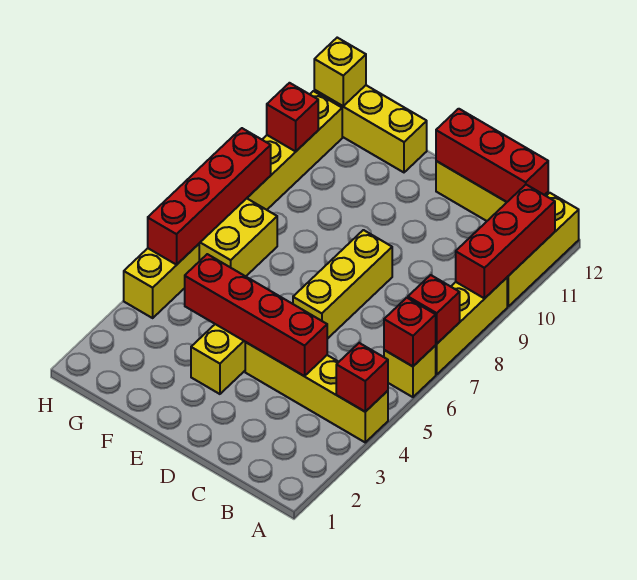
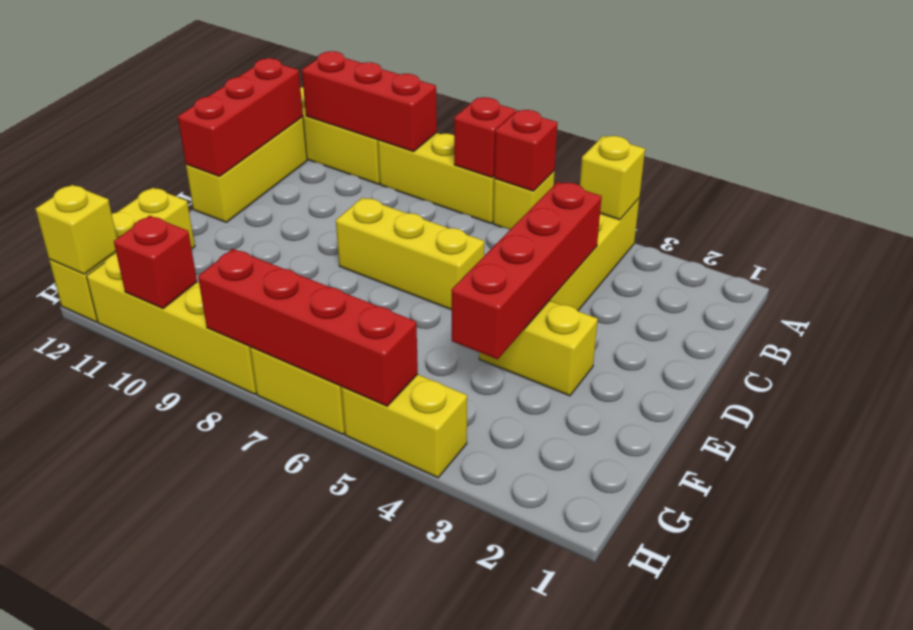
red 1x1 brick [336,343,388,412] -> yellow 1x1 brick [580,136,645,220]

